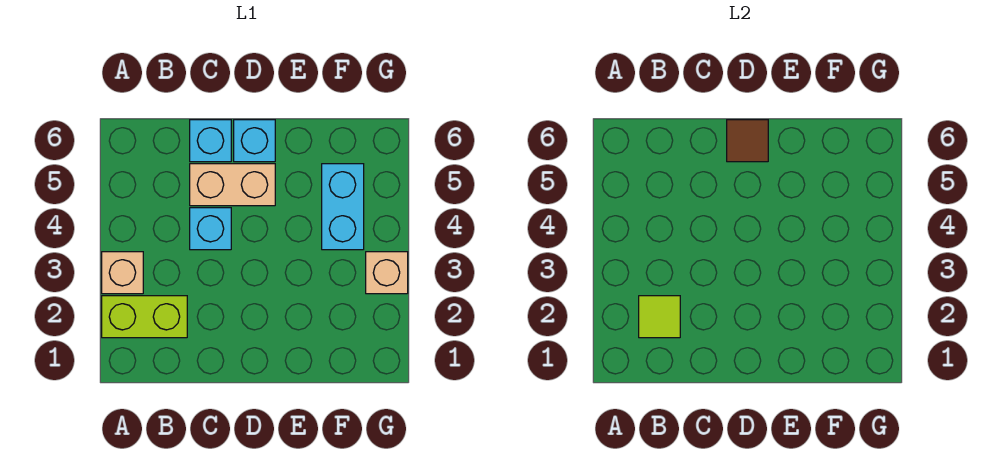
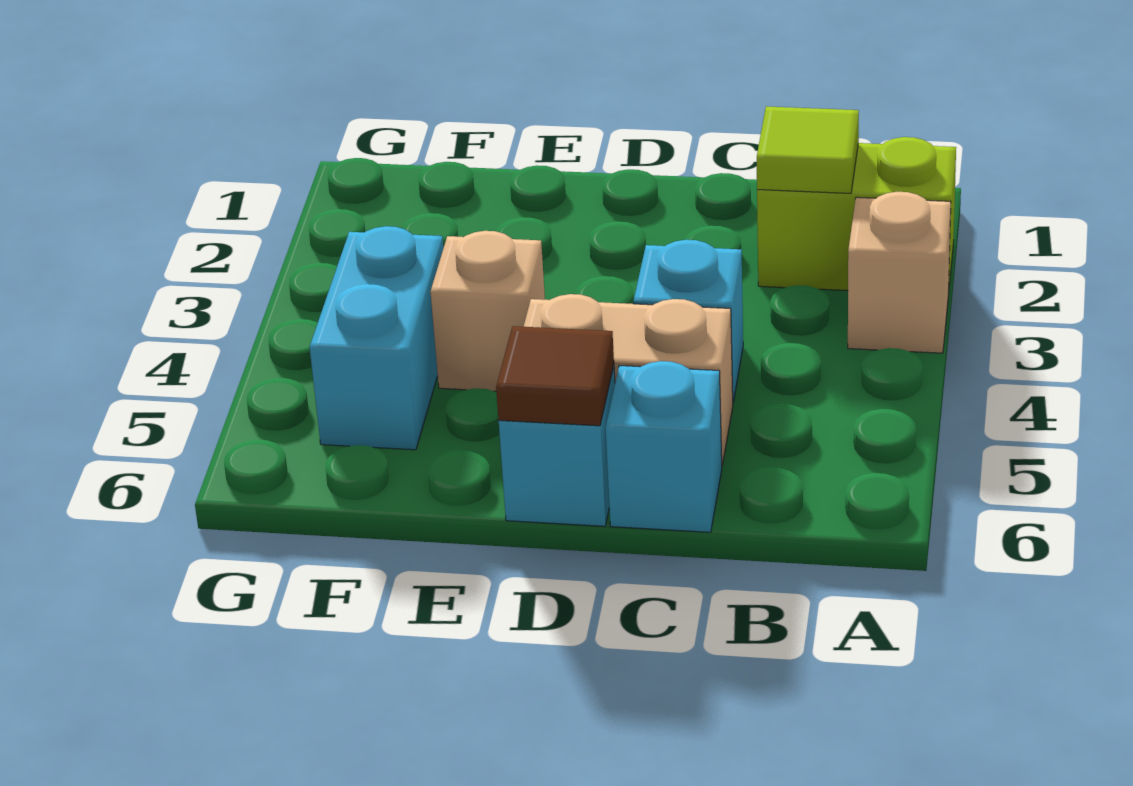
tan 1x1 brick [366,252,408,294] -> tan 1x1 brick moved to [430,231,545,391]

